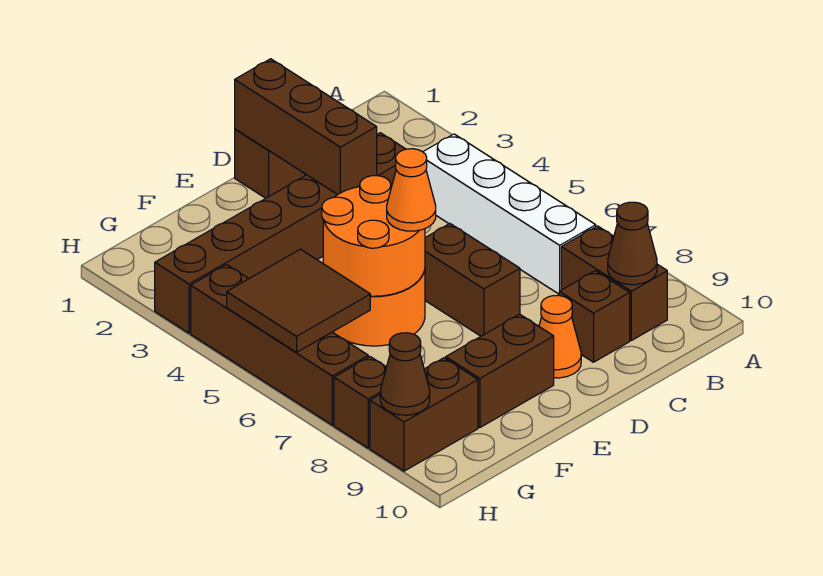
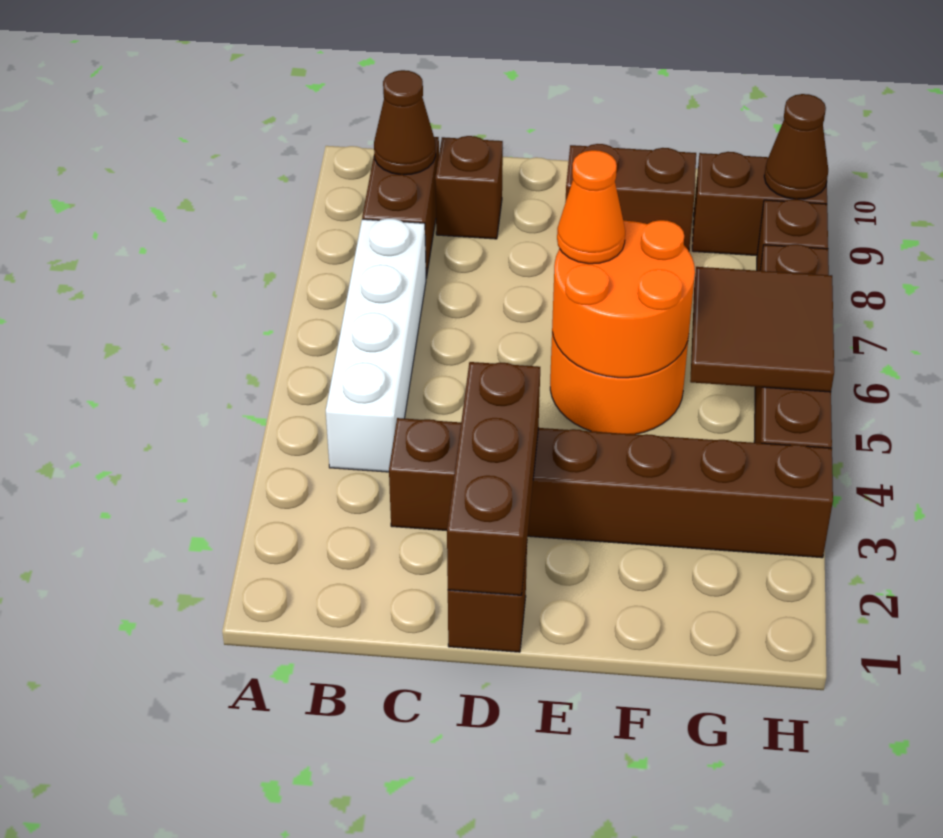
brown 1x2 brick [425,224,520,336] -> none
orange 1x1 cone [539,295,581,378] -> none

